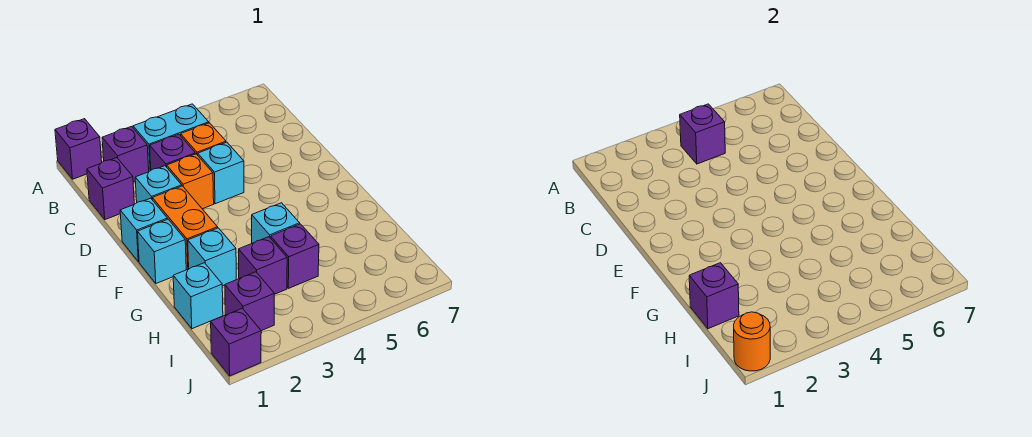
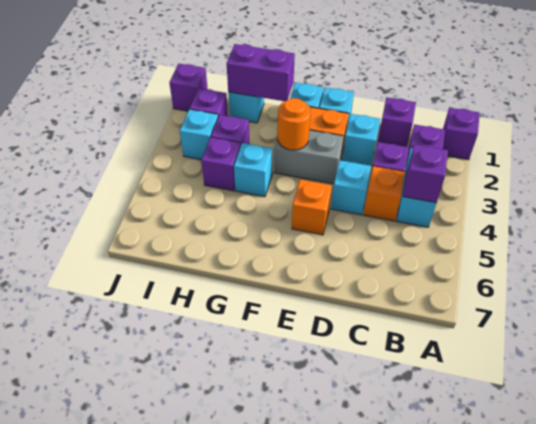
orange 1x1 brick [167,154,214,209] -> orange 1x1 brick moved to [292,179,332,235]
none -> grey 1x2 brick [274,130,344,184]
cyan 1x1 brick [188,228,236,286] -> cyan 1x1 brick moved to [180,109,218,160]
purple 1x1 brick [689,263,739,329] -> purple 1x2 brick [227,44,295,101]
orange 1x1 round brick [734,312,770,371] -> orange 1x1 round brick moved to [278,98,311,150]

